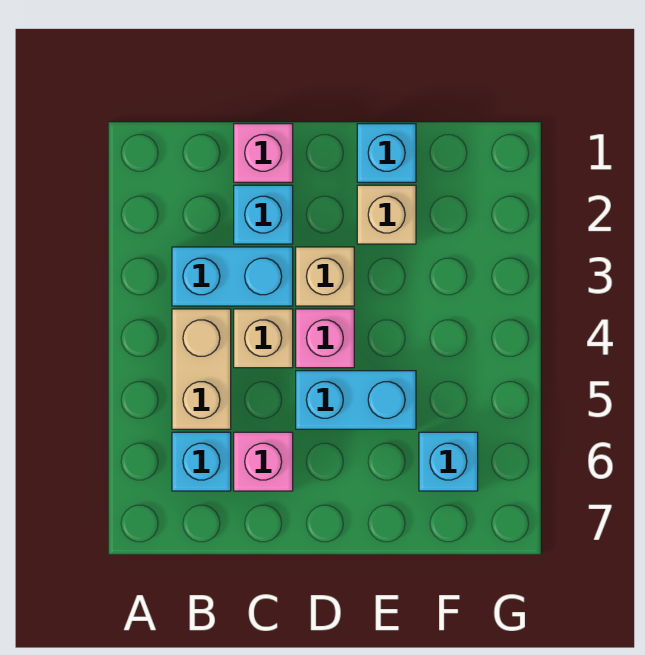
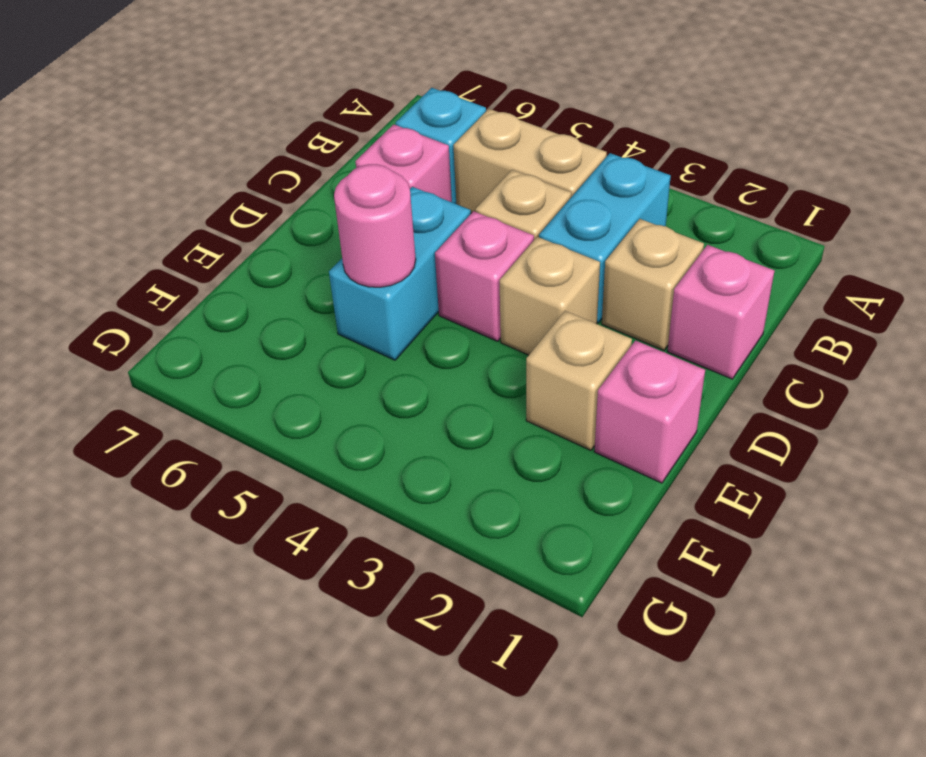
cyan 1x1 brick [234,185,293,244] -> tan 1x1 brick [602,219,704,350]
cyan 1x1 brick [357,124,416,182] -> pink 1x1 brick [594,340,705,483]
none -> pink 1x1 round brick [334,164,416,287]
cyan 1x1 brick [419,432,478,491] -> none

